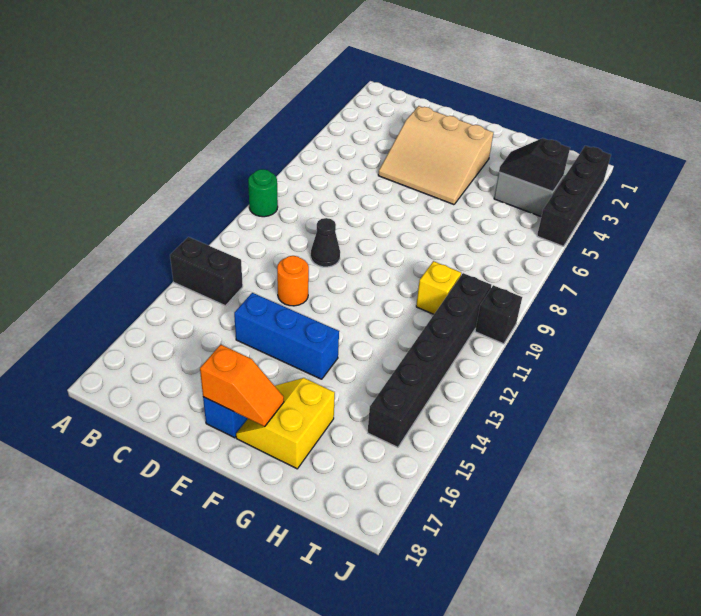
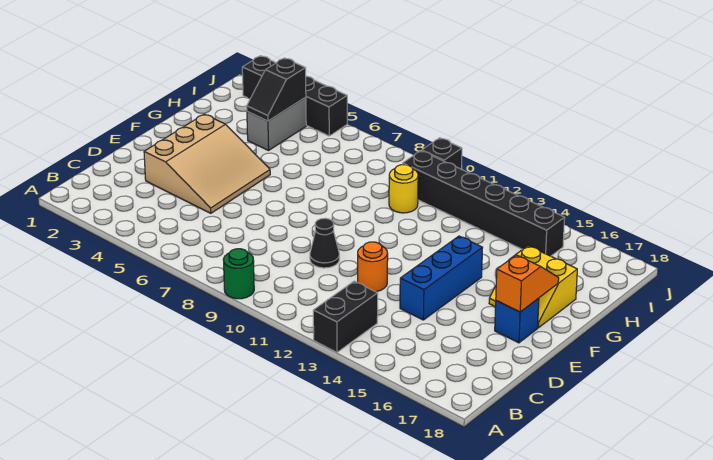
yellow 1x1 brick [416,261,461,314] -> yellow 1x1 round brick [389,165,418,213]

